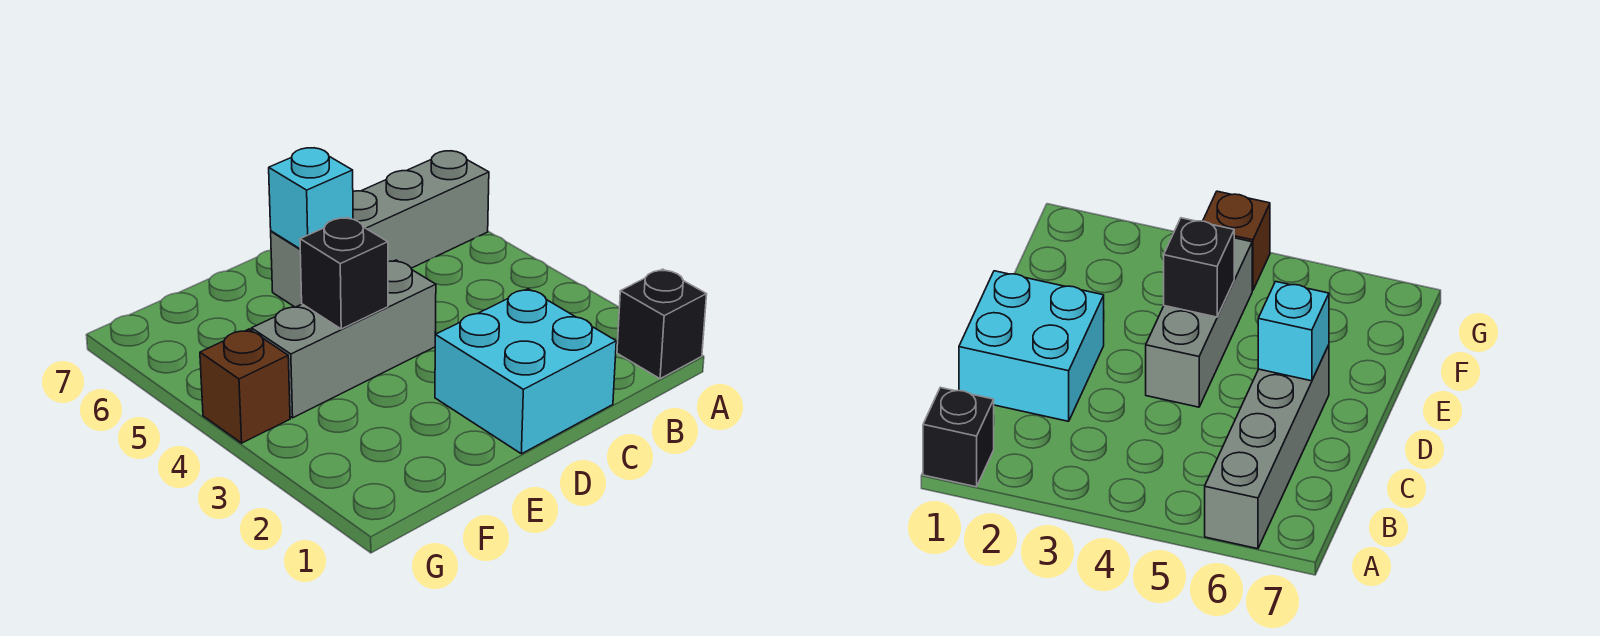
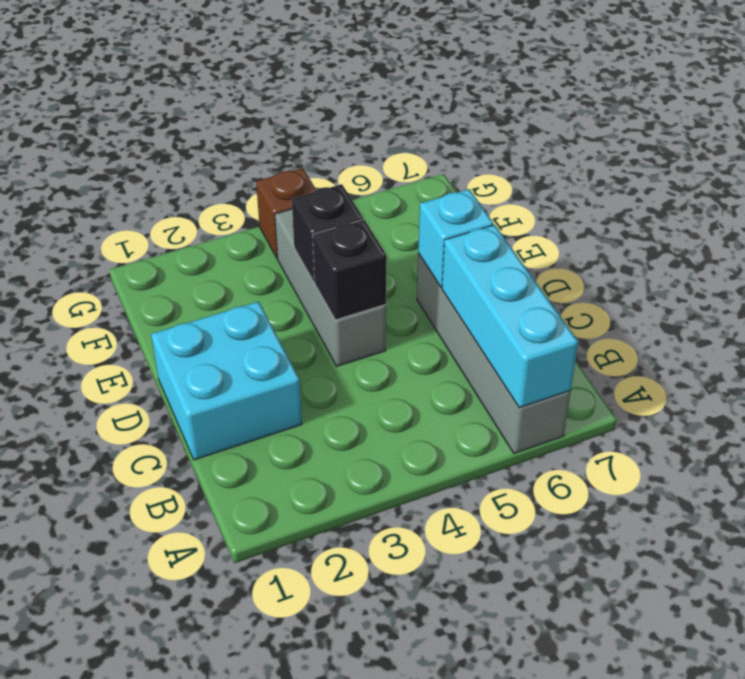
black 1x1 brick [617,269,707,379] -> black 1x1 brick moved to [313,220,387,320]
none -> cyan 1x3 brick [442,225,578,408]

